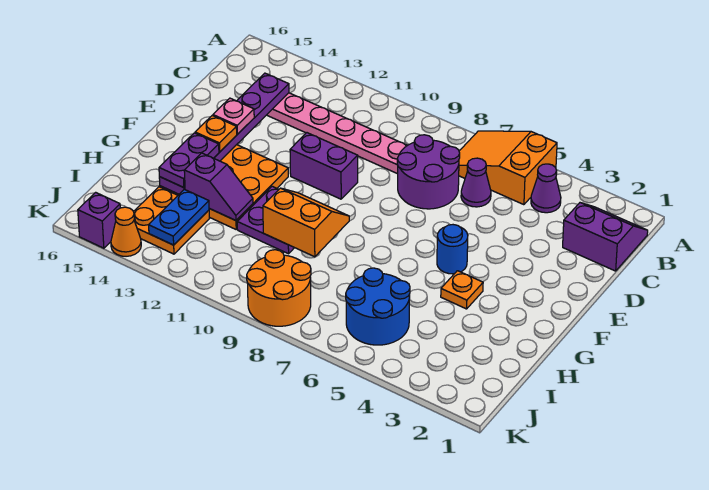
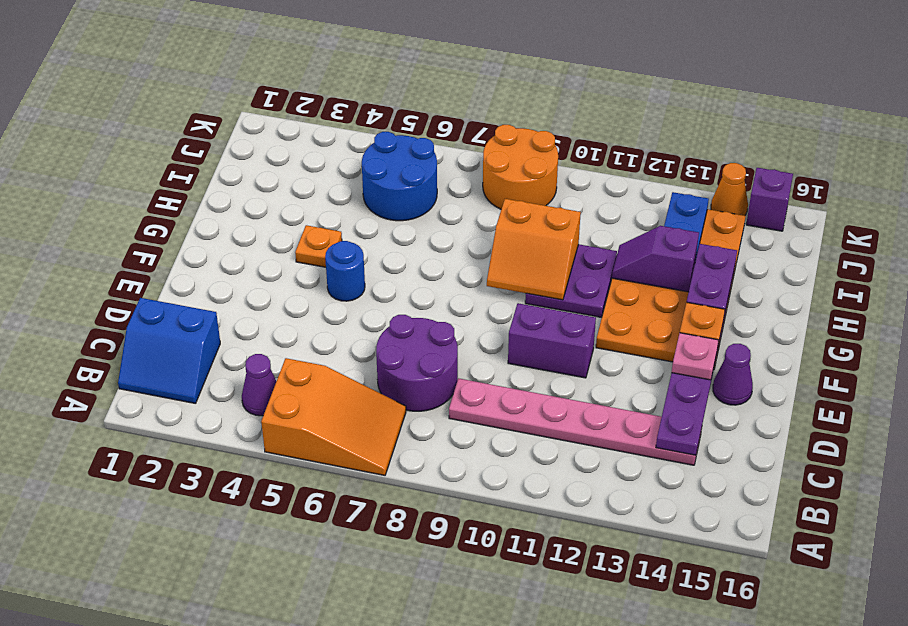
purple 2x2 slope [563,203,648,271] -> blue 2x2 slope [118,298,220,404]
purple 1x1 cone [461,158,491,207] -> purple 1x1 cone moved to [713,344,753,405]

